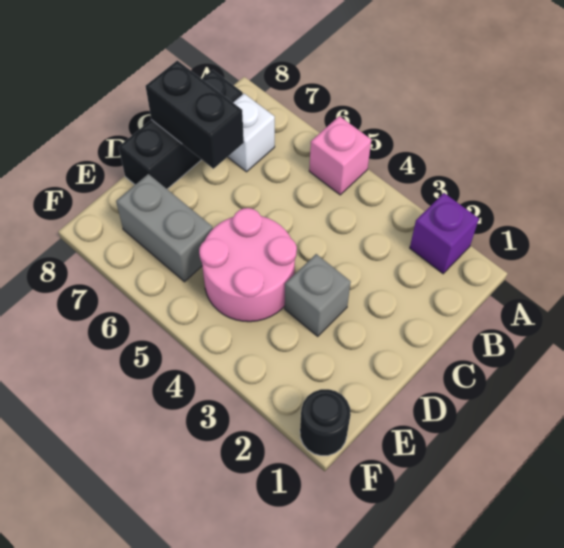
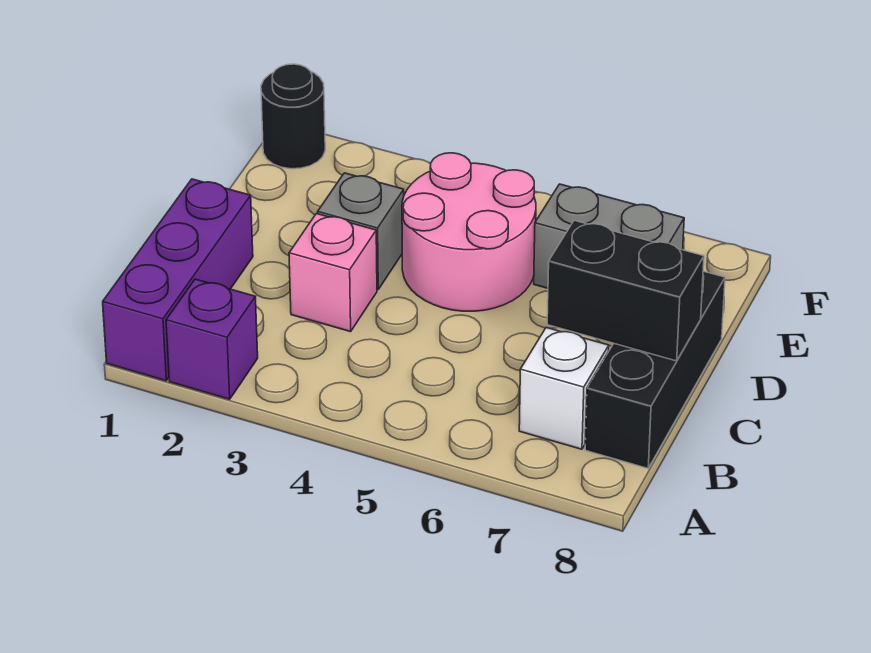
none -> purple 1x3 brick [103,179,253,381]
pink 1x1 brick [309,116,371,195] -> pink 1x1 brick moved to [289,214,377,332]

